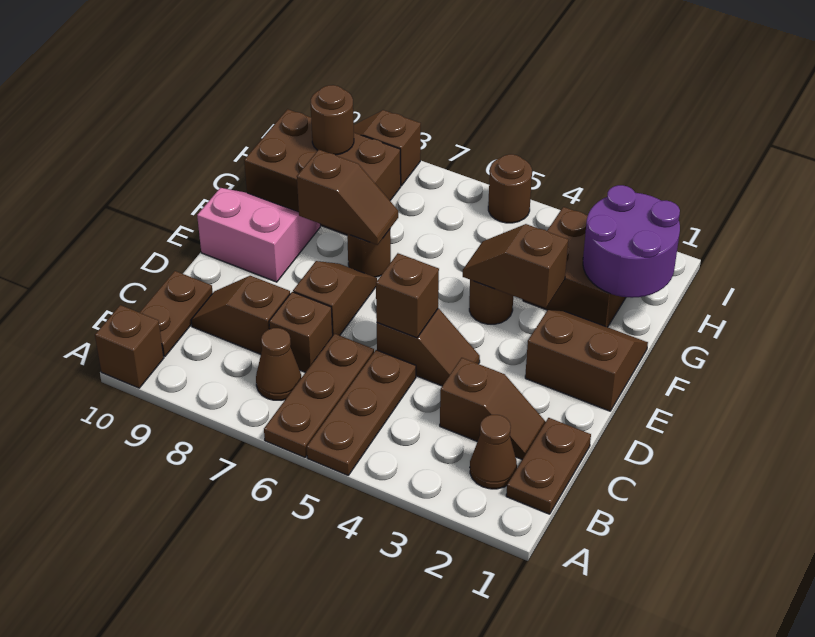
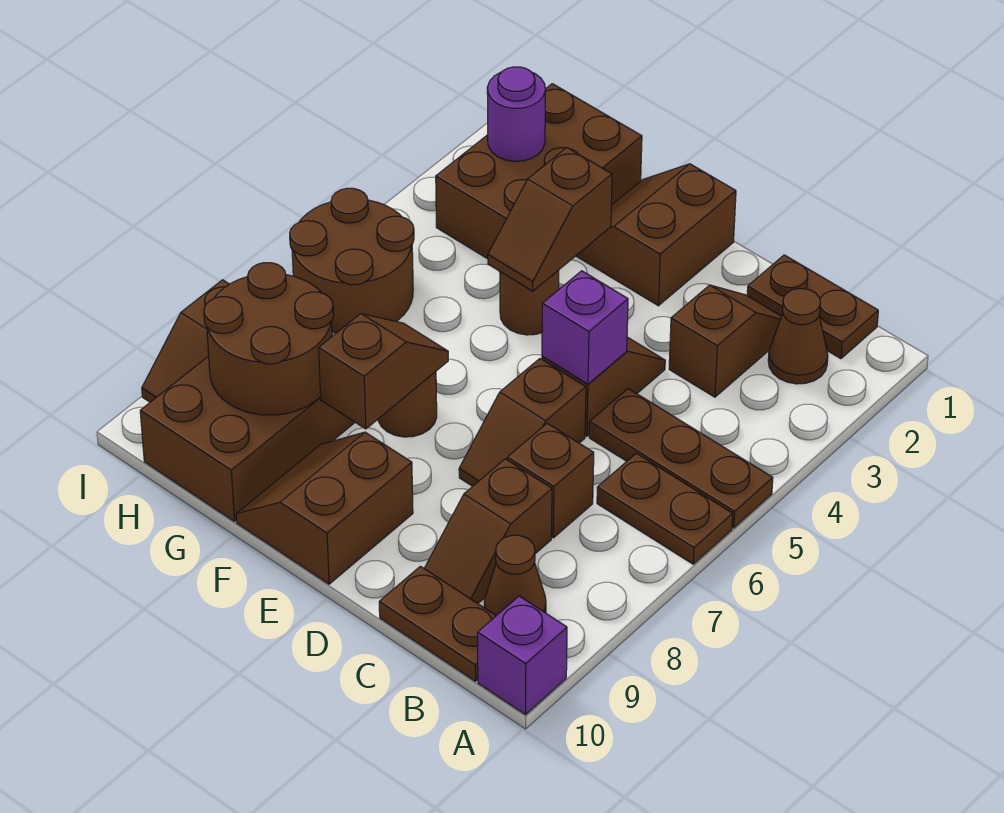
brown 1x3 plate [264,334,374,457] -> brown 1x2 plate [597,453,733,564]
brown 1x1 brick [95,305,164,388] -> purple 1x1 brick [478,596,567,715]
brown 1x1 cone [256,328,301,400] -> brown 1x1 cone moved to [484,535,546,616]
brown 1x1 brick [376,253,439,338] -> purple 1x1 brick [542,271,628,384]
brown 1x2 slope [293,261,377,335] -> brown 1x2 slope turned to [459,359,586,486]
pink 2x2 slope [197,188,320,282] -> brown 2x2 slope [236,432,413,584]
purple 2x2 round brick [583,185,680,298] -> purple 1x1 round brick [487,67,545,161]
brown 2x2 brick [523,207,626,327] -> brown 2x3 brick [436,84,642,259]
brown 1x1 round brick [311,85,354,155] -> brown 2x2 round brick [204,263,334,415]
brown 1x1 round brick [488,154,532,223] -> brown 2x2 round brick [290,188,414,333]

